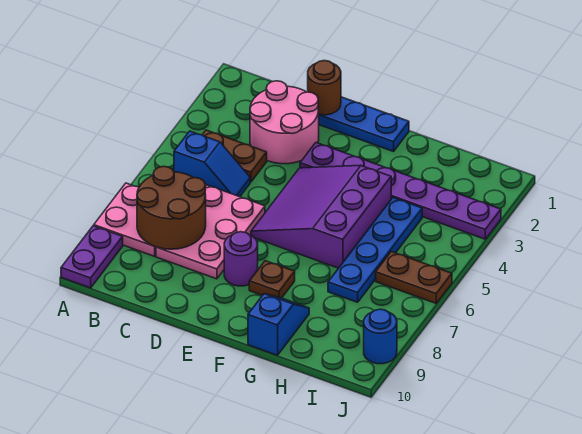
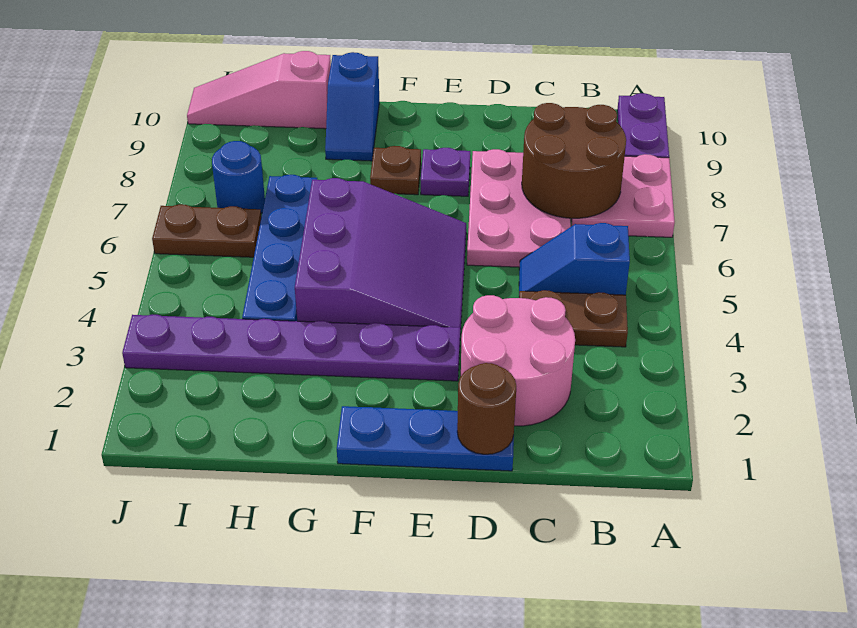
purple 1x1 round brick [224,232,258,286] -> purple 1x1 plate [421,148,470,196]
none -> pink 1x3 slope [187,51,331,129]
blue 1x1 round brick [364,309,397,364] -> blue 1x1 round brick moved to [212,141,265,213]

